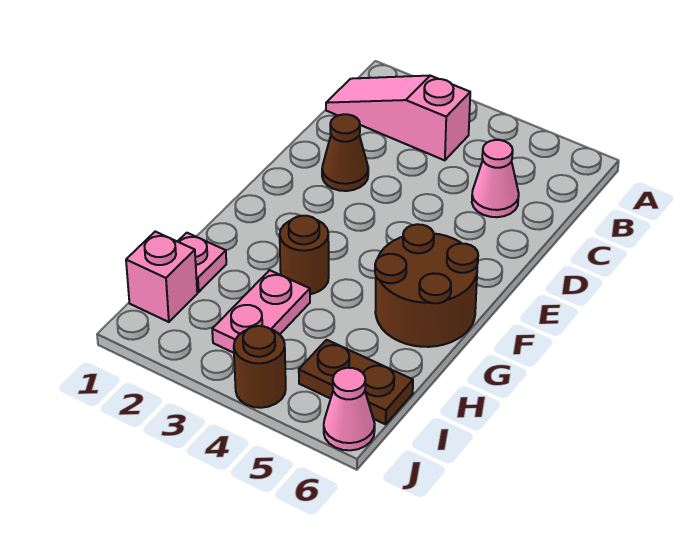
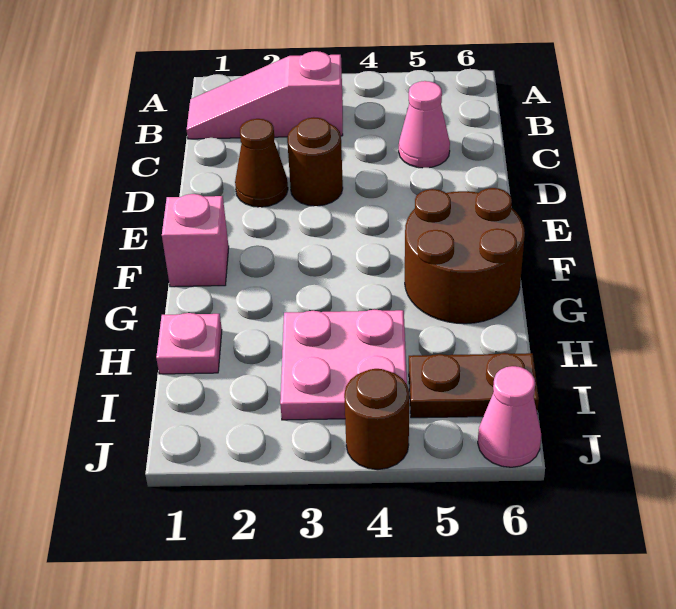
brown 1x1 round brick [280,216,329,294] -> brown 1x1 round brick moved to [287,117,343,206]
pink 1x2 plate [212,270,310,353] -> pink 2x2 plate [280,310,407,420]
pink 1x1 brick [126,232,197,322] -> pink 1x1 brick moved to [162,194,229,287]

